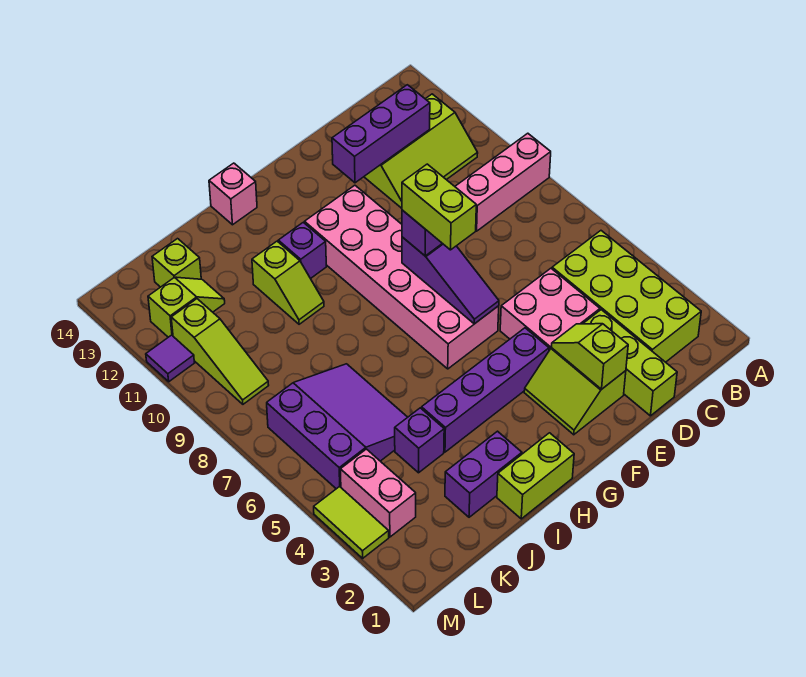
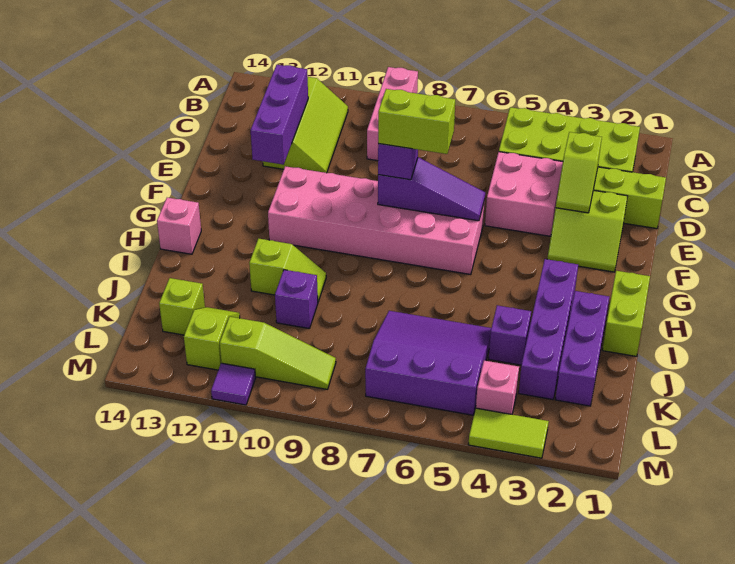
lime 1x2 slope [552,324,628,389] -> lime 1x2 slope turned to [556,132,602,213]
purple 1x4 brick [422,328,549,452] -> purple 1x4 brick moved to [519,259,578,400]
purple 1x1 brick [278,222,326,278] -> purple 1x1 brick moved to [275,270,318,328]
purple 1x2 brick [445,431,522,517] -> purple 1x3 brick [555,291,609,406]
pink 1x2 brick [340,449,416,537] -> pink 1x1 brick [476,361,519,414]

